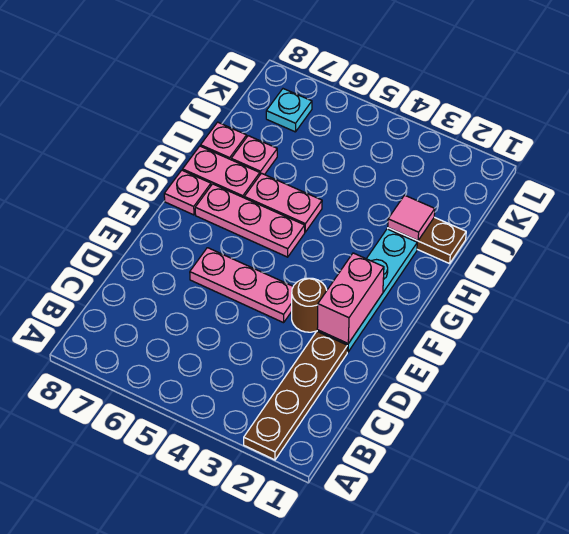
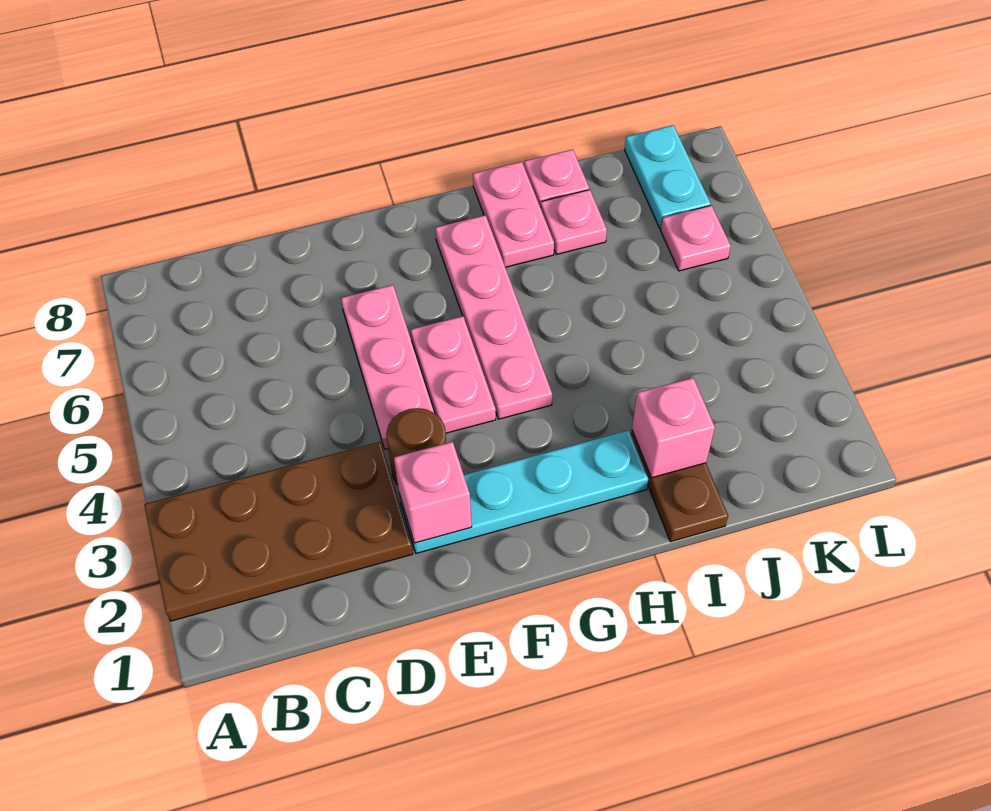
brown 1x4 plate [244,331,347,460] -> brown 2x4 plate [144,442,413,621]
pink 1x2 brick [317,253,384,343] -> pink 1x1 brick [394,442,472,543]
pink 1x3 plate [195,184,305,257] -> pink 1x4 plate [435,215,552,419]
pink 1x1 plate [164,170,211,215] -> pink 1x1 plate moved to [661,206,731,271]
pink 1x2 plate [244,173,322,232] -> pink 1x2 plate moved to [411,316,496,433]
pink 1x1 tile [388,195,435,241] -> pink 1x1 brick [632,378,715,478]
cyan 1x1 plate [266,89,312,132] -> cyan 1x2 plate [625,125,711,228]

